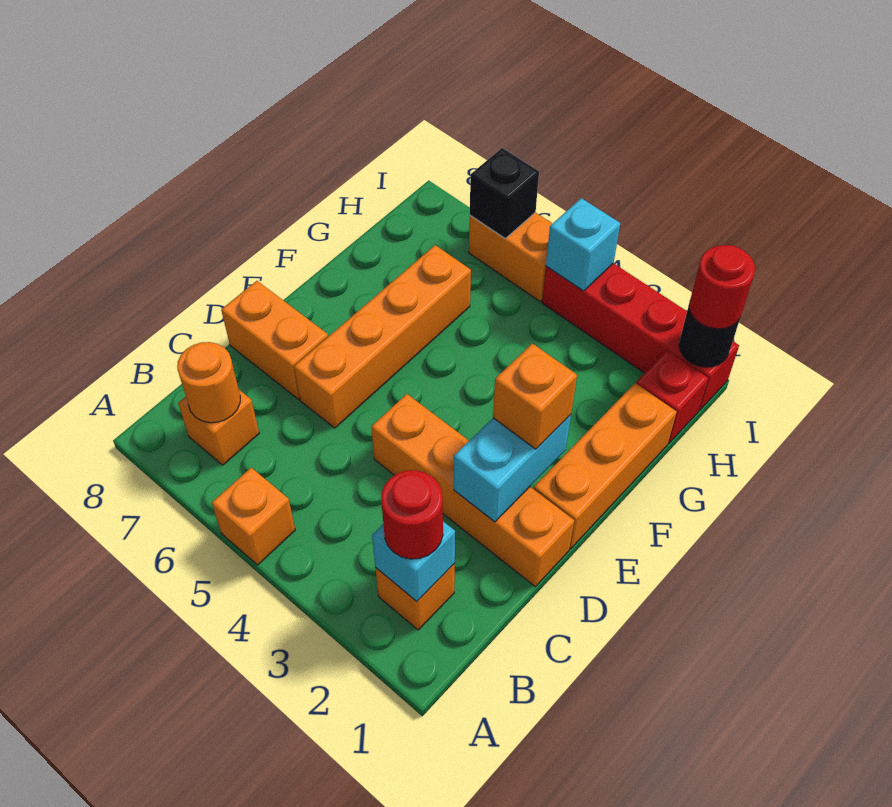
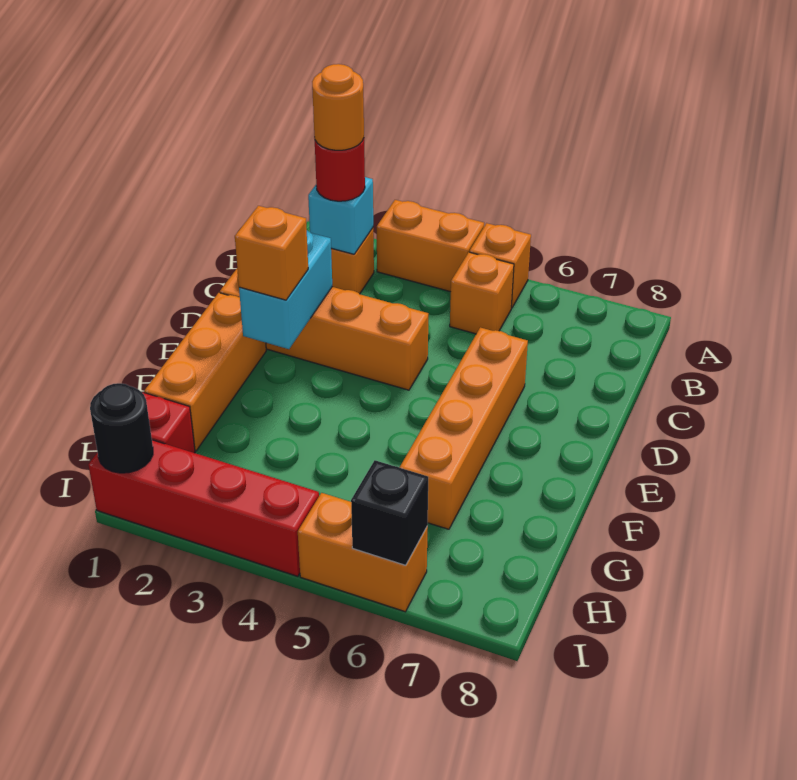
orange 1x1 brick [178,390,259,465] -> orange 1x1 brick moved to [450,252,514,334]
orange 1x1 round brick [177,342,240,423] -> orange 1x1 round brick moved to [312,64,364,150]
orange 1x2 brick [221,281,328,399] -> orange 1x2 brick moved to [377,200,484,292]
red 1x1 round brick [689,245,755,329] -> none
cyan 1x1 brick [546,198,620,291] -> none

